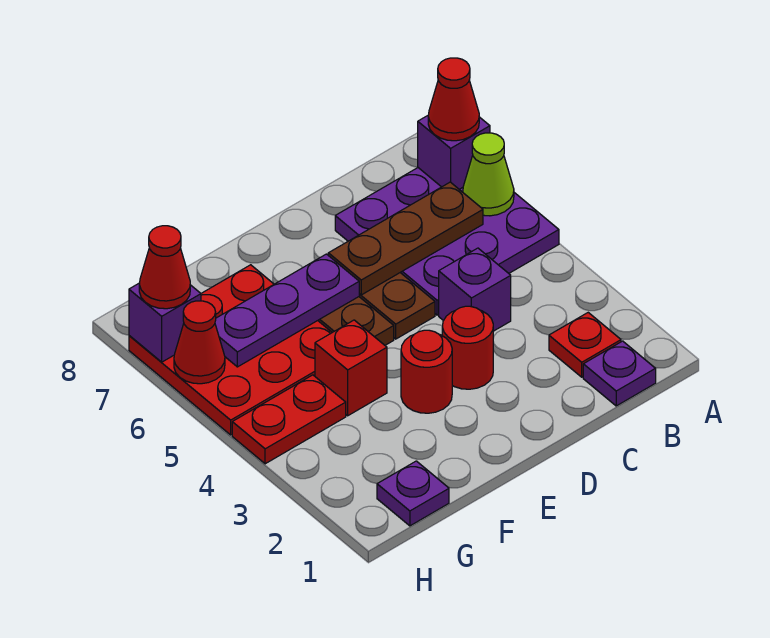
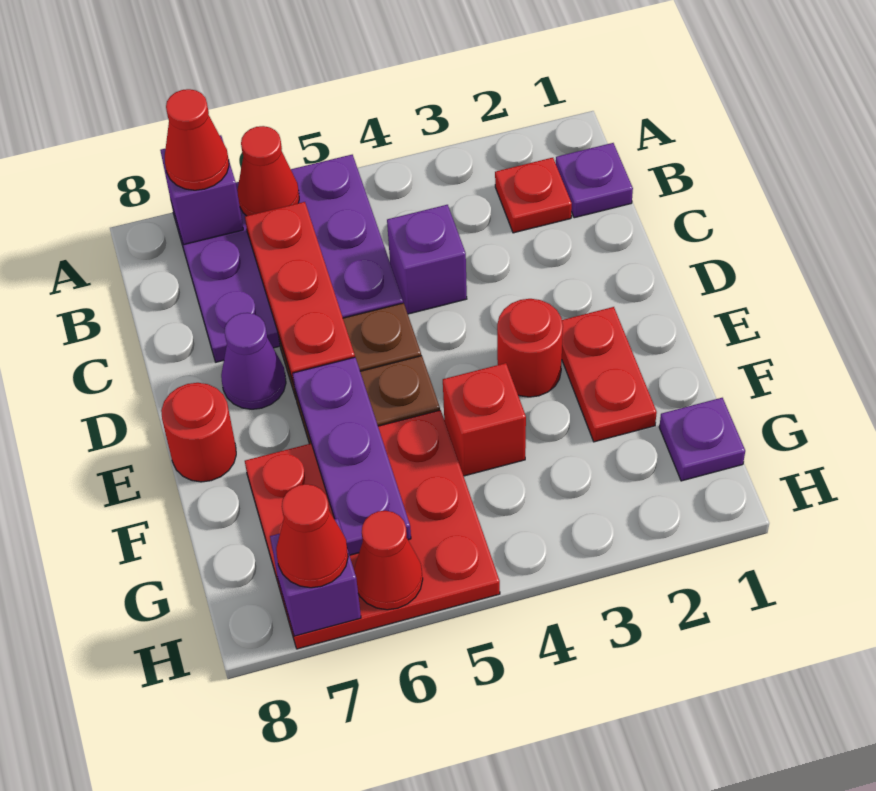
lime 1x1 cone [463,133,514,216] -> red 1x1 cone [237,126,299,216]
brown 1x3 plate [328,182,483,295] -> red 1x3 plate [245,202,355,384]
red 1x1 round brick [442,306,493,389] -> red 1x1 round brick moved to [161,383,236,482]
none -> purple 1x1 cone [221,313,286,409]
red 1x2 plate [232,375,346,464] -> red 1x2 plate moved to [562,307,657,442]

